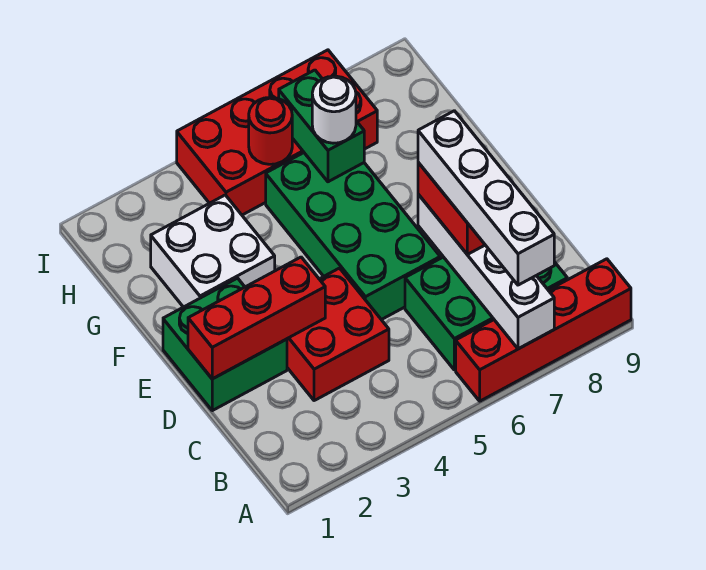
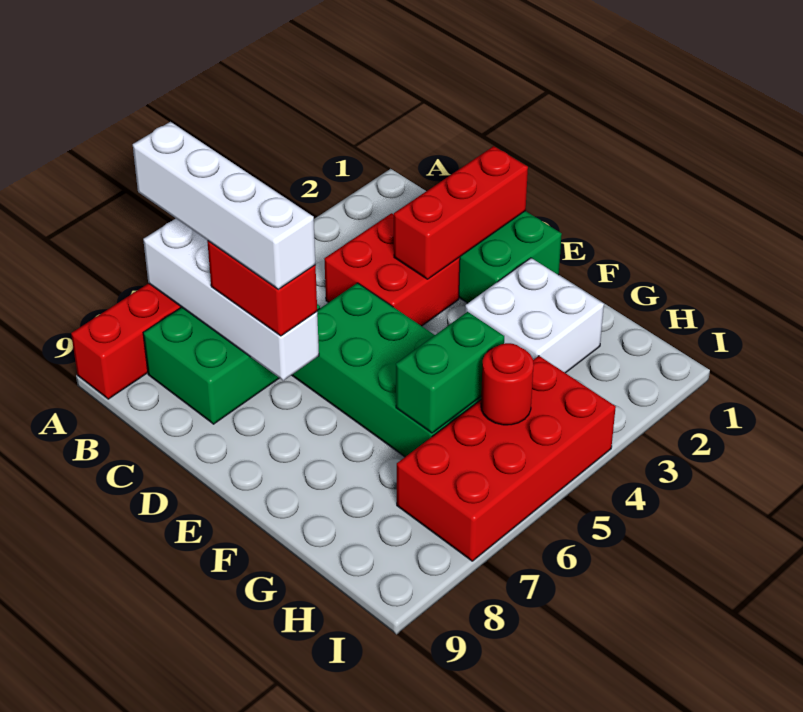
green 1x2 brick [279,70,364,182] -> green 1x2 brick turned to [396,312,504,433]
white 1x1 round brick [312,76,356,143] -> none

